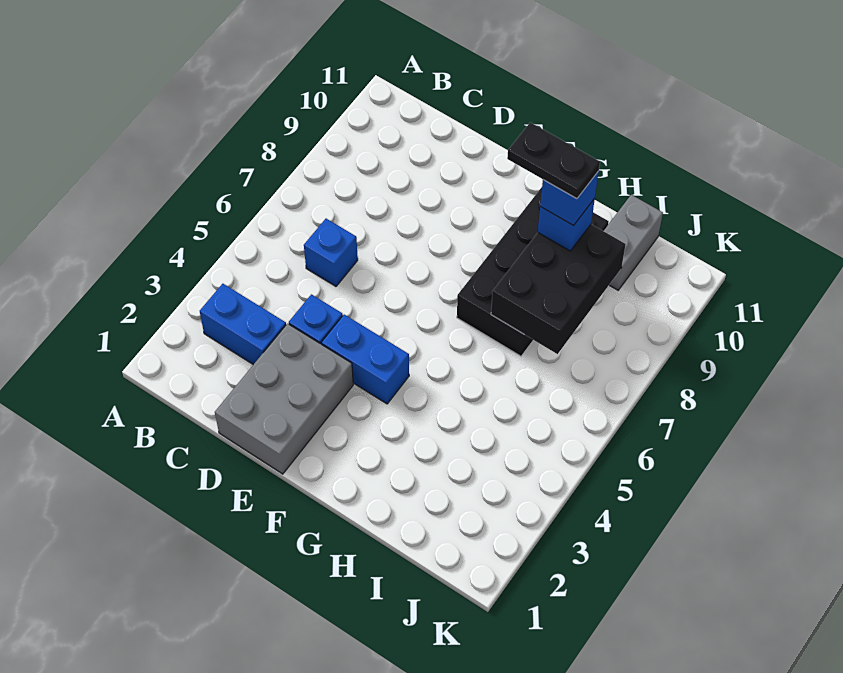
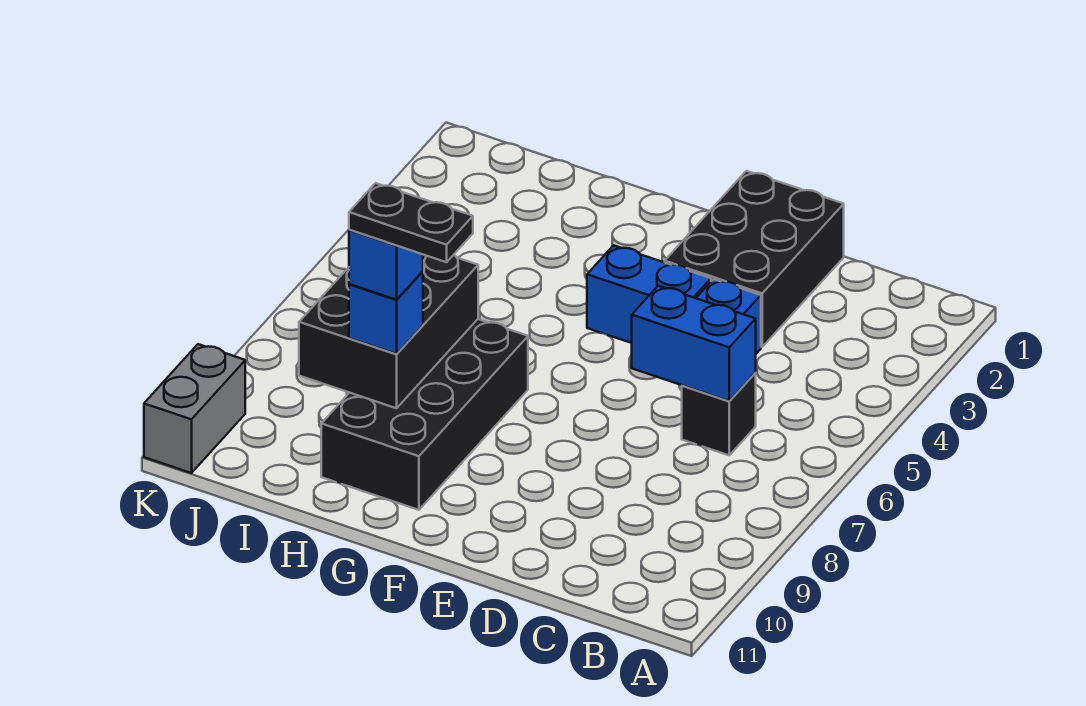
blue 1x2 brick [200,284,286,365] -> blue 1x2 brick moved to [632,286,756,401]
blue 1x1 brick [304,219,358,286] -> black 1x1 brick [682,373,756,455]
grey 2x3 brick [215,324,353,474] -> black 2x3 brick [665,171,844,347]
grey 1x2 brick [604,195,663,290] -> grey 1x2 brick moved to [144,344,245,473]

